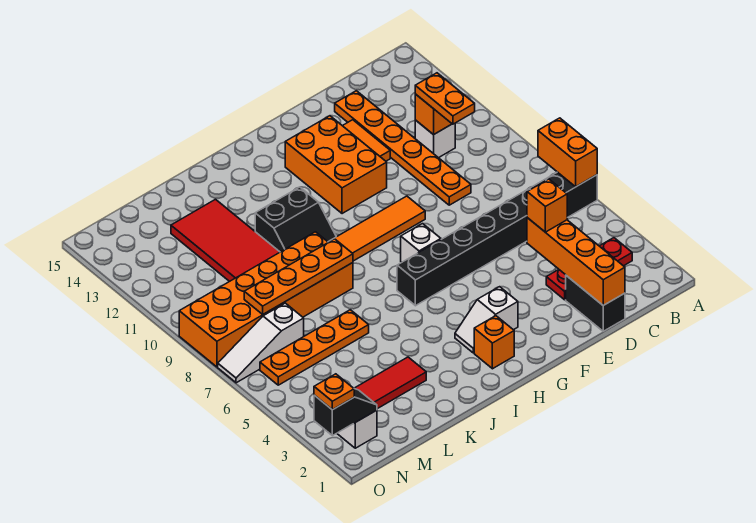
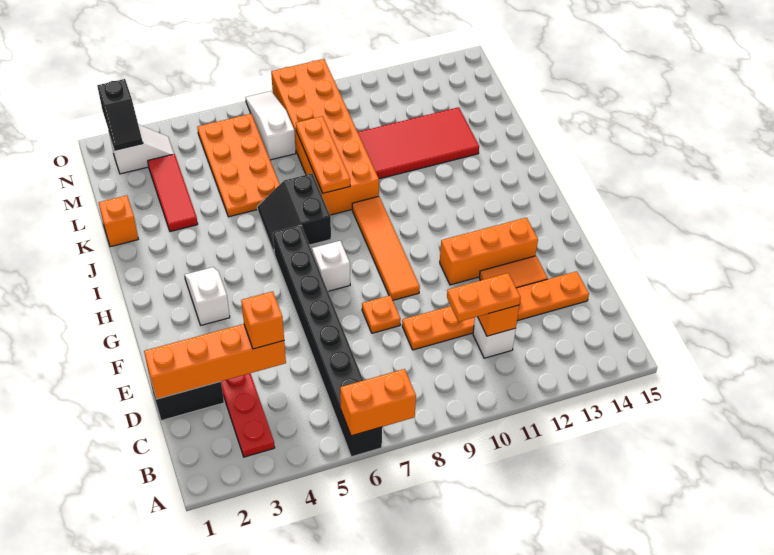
orange 2x3 brick [285,116,387,214] -> orange 1x3 brick [440,218,538,285]
orange 1x1 brick [474,316,514,369] -> orange 1x1 brick moved to [99,195,138,247]
black 2x2 slope [255,187,336,252] -> black 2x2 slope moved to [257,174,331,252]
orange 1x4 plate [244,239,353,315] -> orange 1x3 plate [296,116,350,193]
orange 1x4 plate [260,310,369,385] -> orange 2x4 plate [197,114,280,217]
orange 1x1 plate [314,374,354,410] -> orange 1x1 plate moved to [362,296,401,333]

